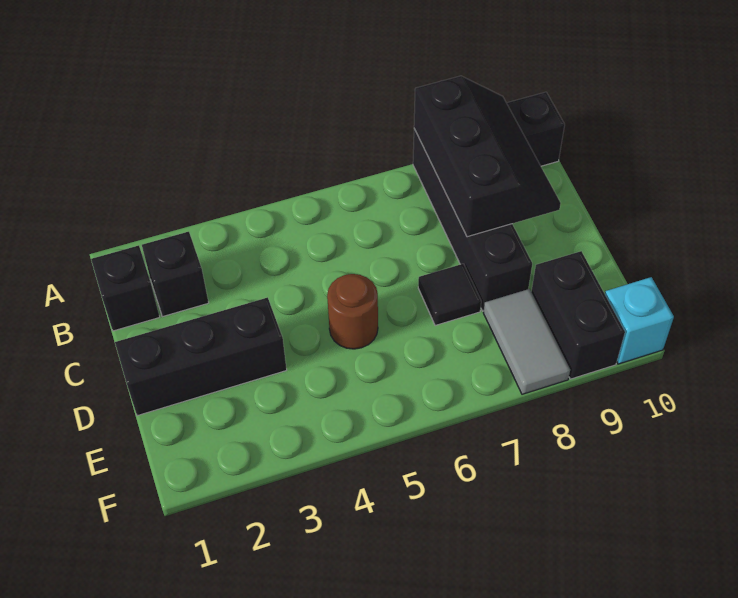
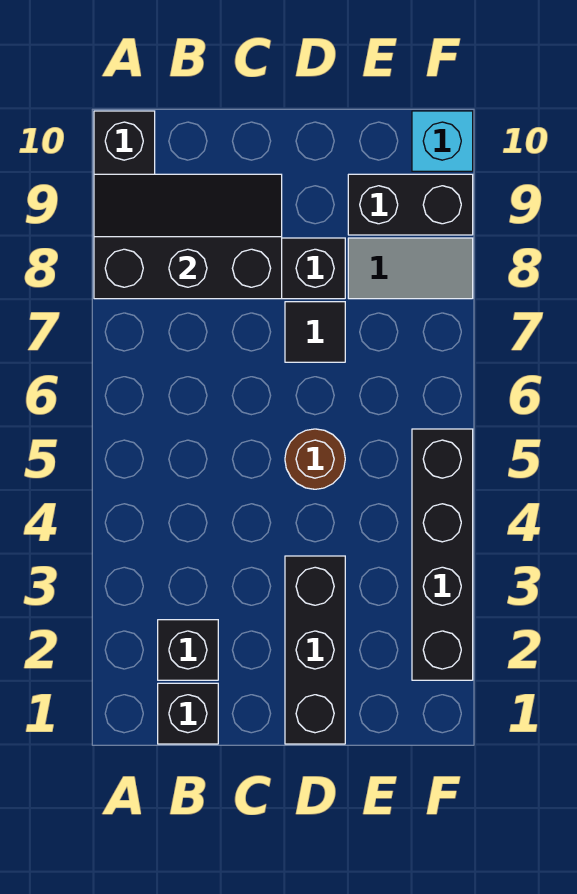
none -> black 1x4 brick [412,429,473,680]

